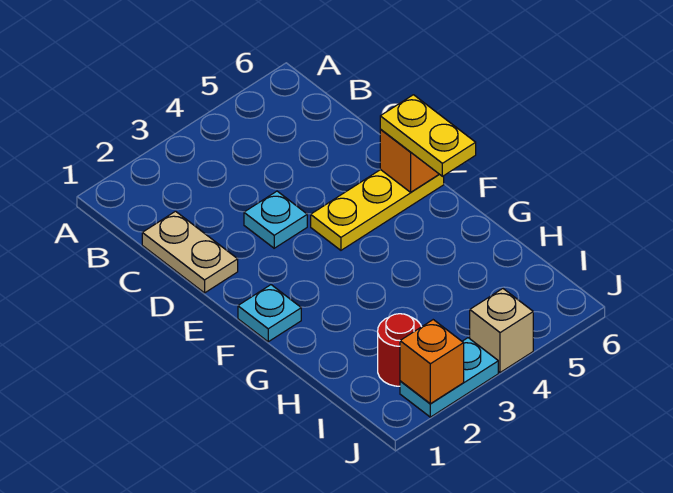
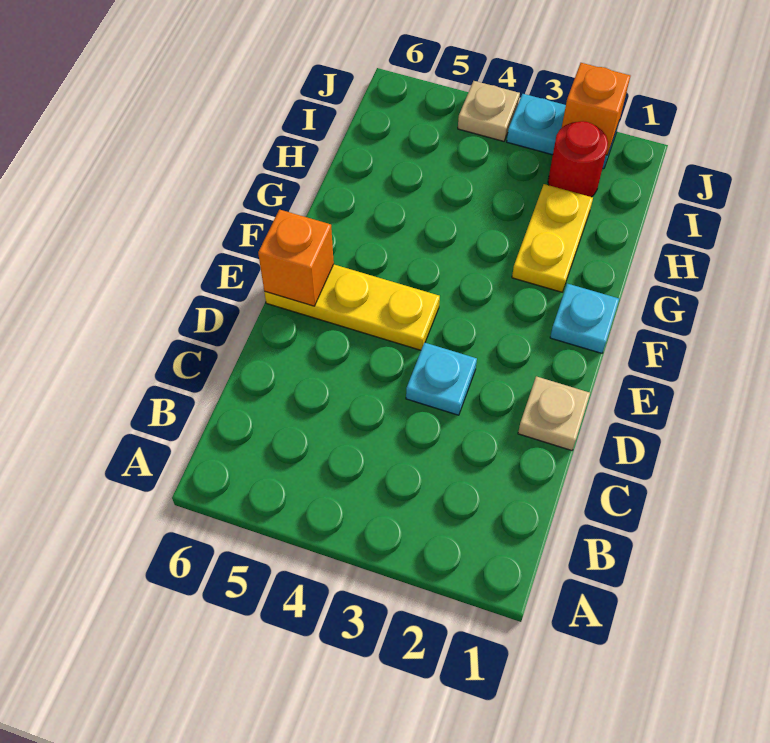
tan 1x2 plate [142,211,238,293] -> tan 1x1 plate [518,376,590,451]
yellow 1x2 plate [380,95,476,176] -> yellow 1x2 plate moved to [512,184,593,292]
tan 1x1 brick [470,289,533,373] -> tan 1x1 plate [458,81,520,141]

